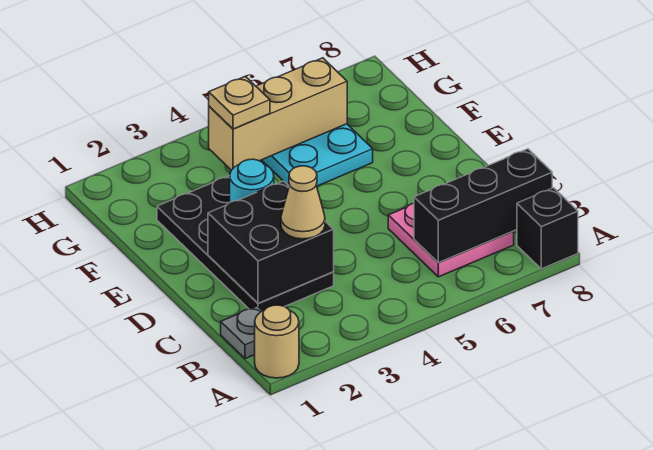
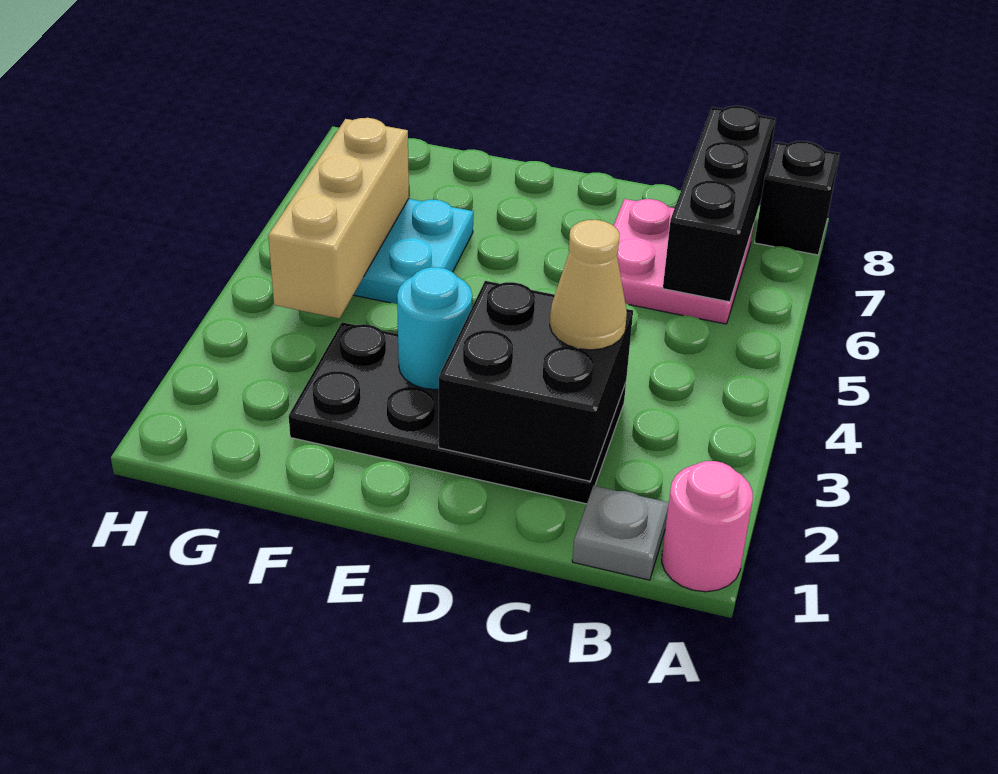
tan 1x1 round brick [255,305,299,378] -> pink 1x1 round brick [662,461,753,592]
tan 1x1 plate [209,76,270,129] -> none

